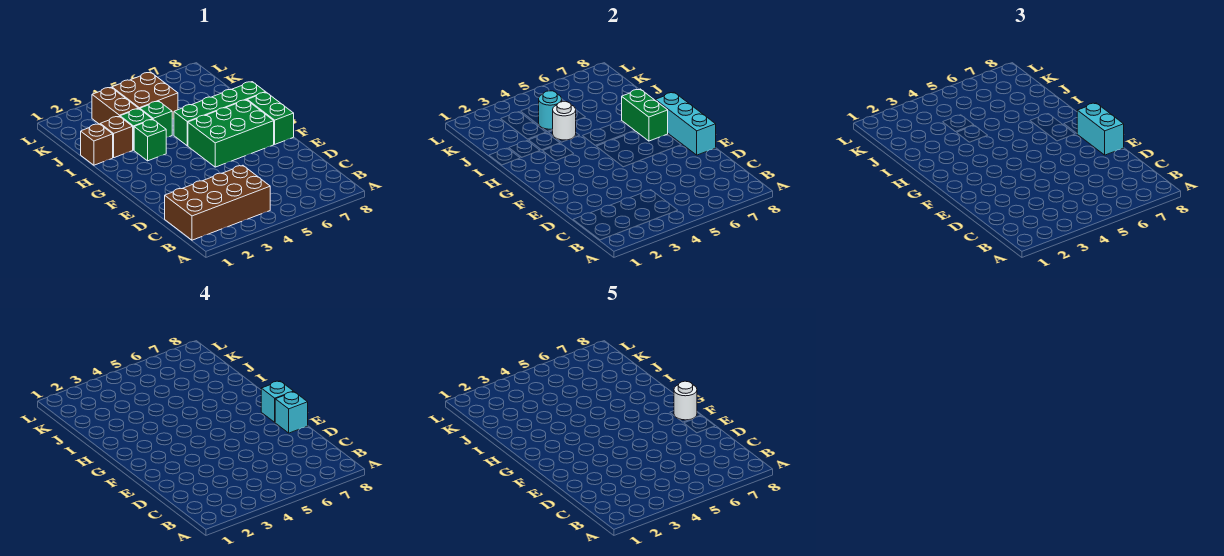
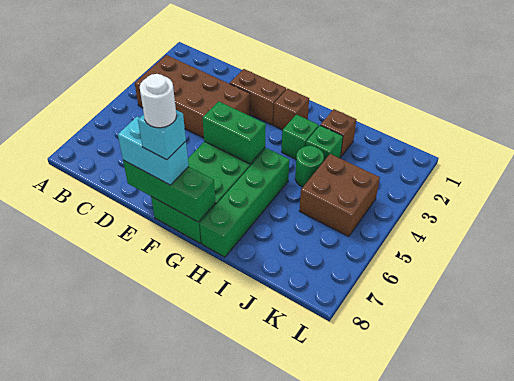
brown 2x4 brick [165,165,270,240] -> brown 2x4 brick turned to [135,55,250,138]
cyan 1x3 brick [655,92,716,155] -> green 1x3 brick [123,160,216,222]
cyan 1x1 brick [275,392,308,433] -> none
green 1x2 brick [622,89,668,141] -> green 1x2 brick moved to [202,101,266,164]
brown 1x1 brick [81,124,113,165] -> brown 1x1 brick moved to [273,89,309,130]
green 1x1 brick [140,101,172,137] -> green 1x1 round brick [295,146,324,187]
white 1x1 round brick [552,102,576,140] -> none
brown 1x2 brick [92,87,138,124] -> brown 1x2 brick moved to [230,69,286,125]
cyan 1x1 round brick [539,91,562,129] -> none

